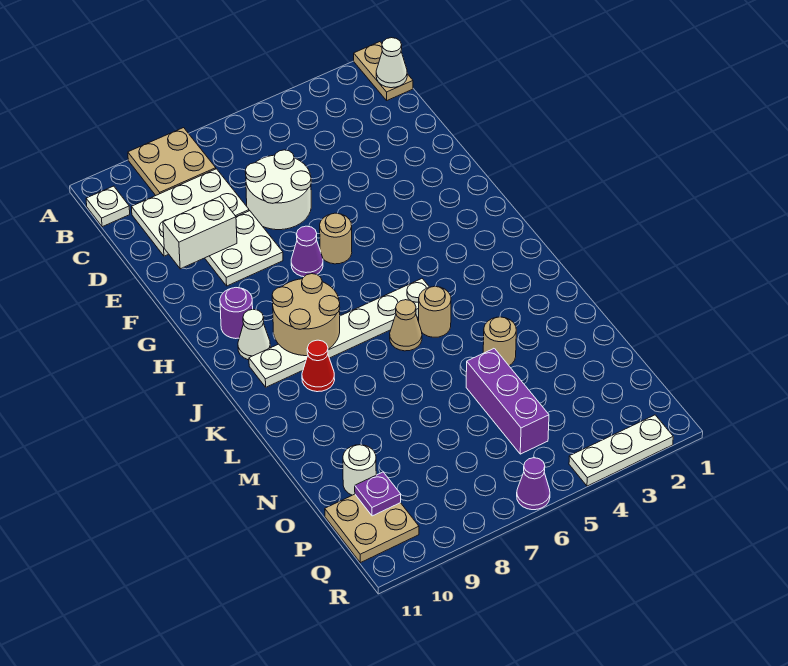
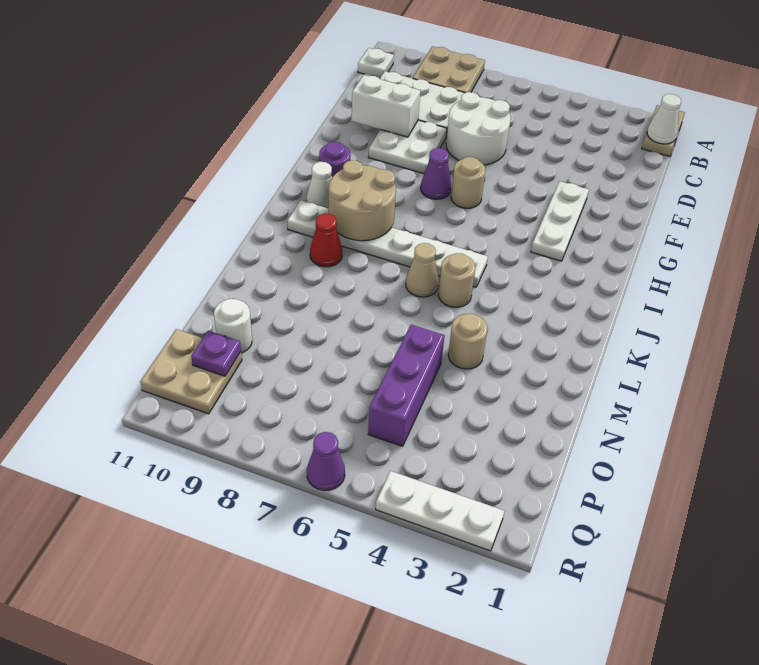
none -> white 1x3 plate [531,181,589,261]

